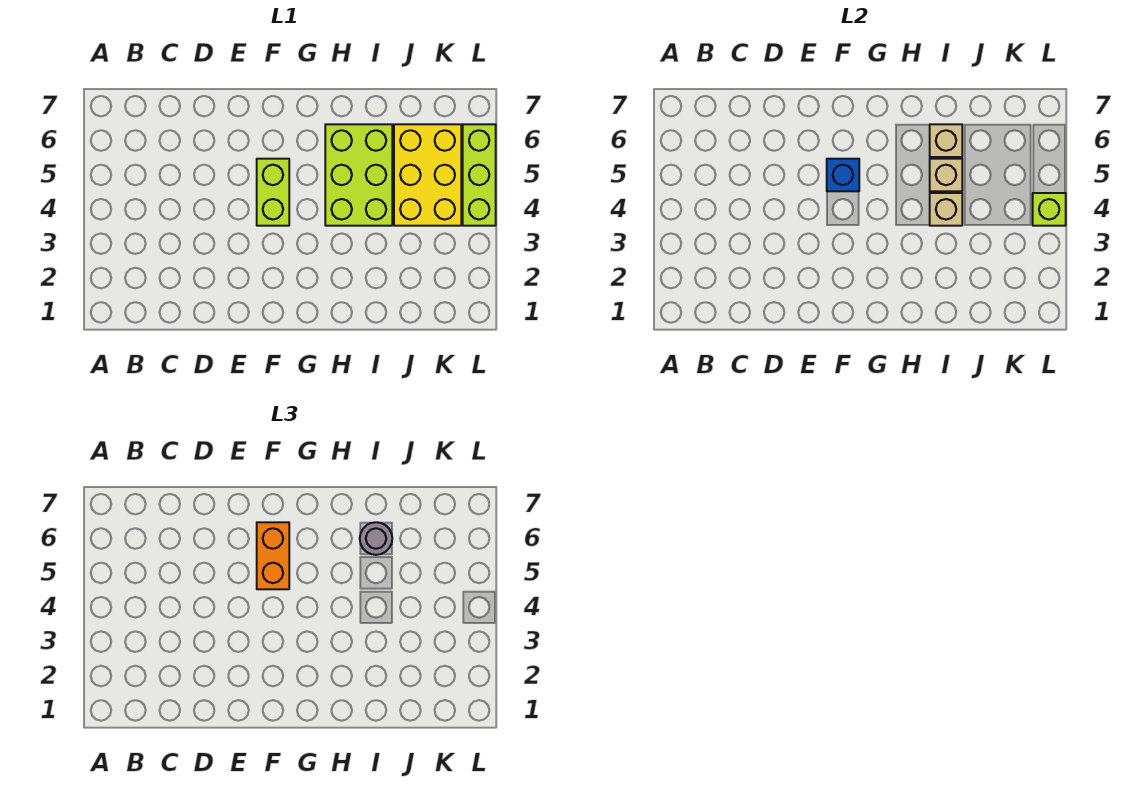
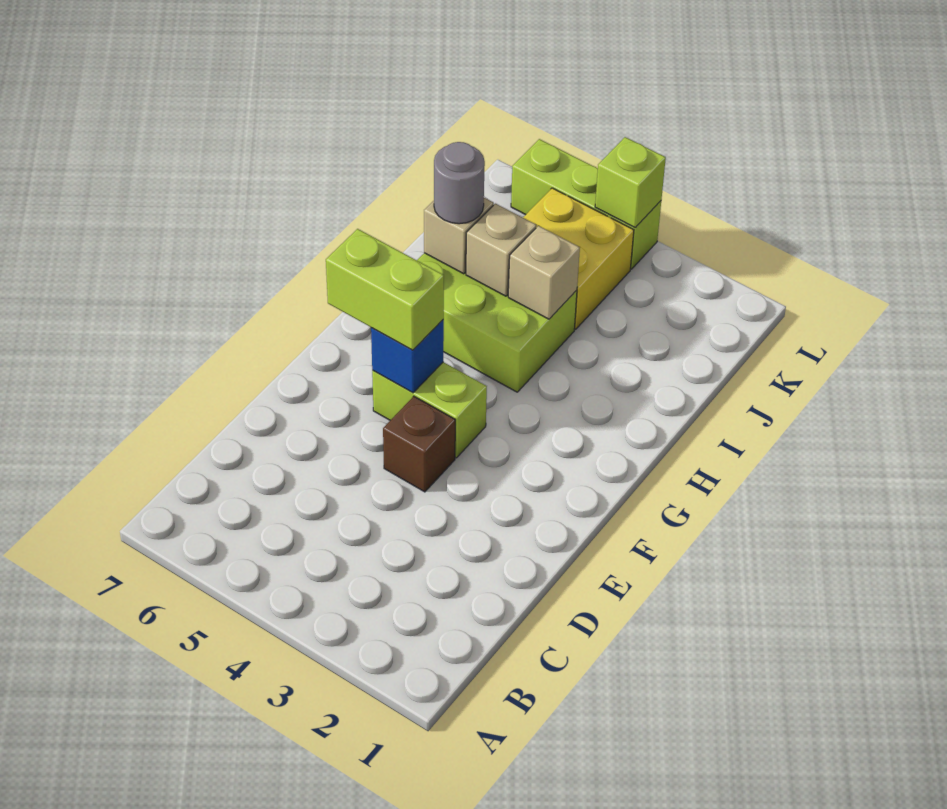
none -> brown 1x1 brick [383,396,455,492]
orange 1x2 brick [257,522,289,589] -> lime 1x2 brick [326,229,444,350]
yellow 2x3 brick [394,124,461,226] -> yellow 2x2 brick [523,188,634,329]

